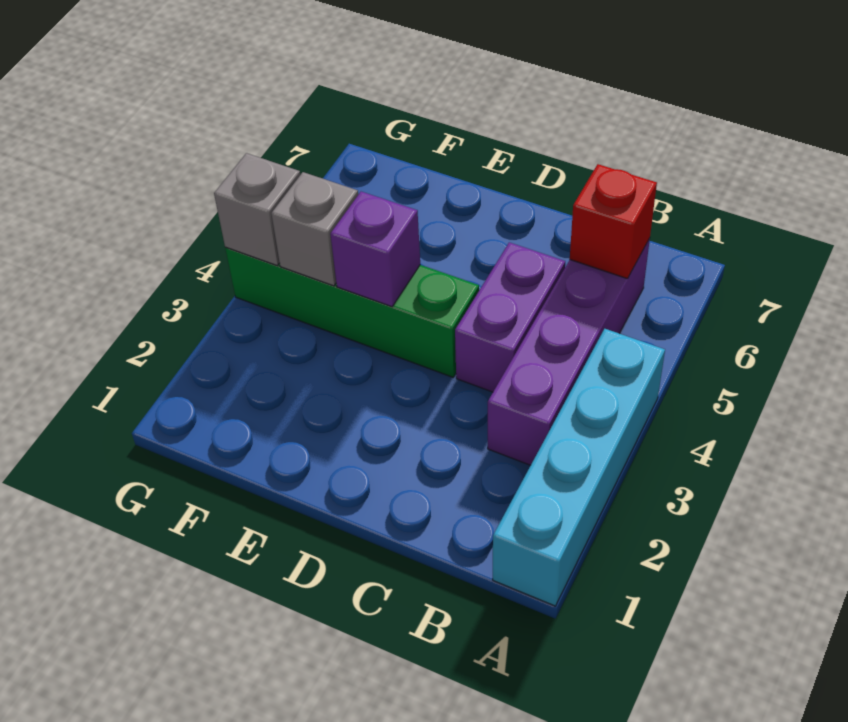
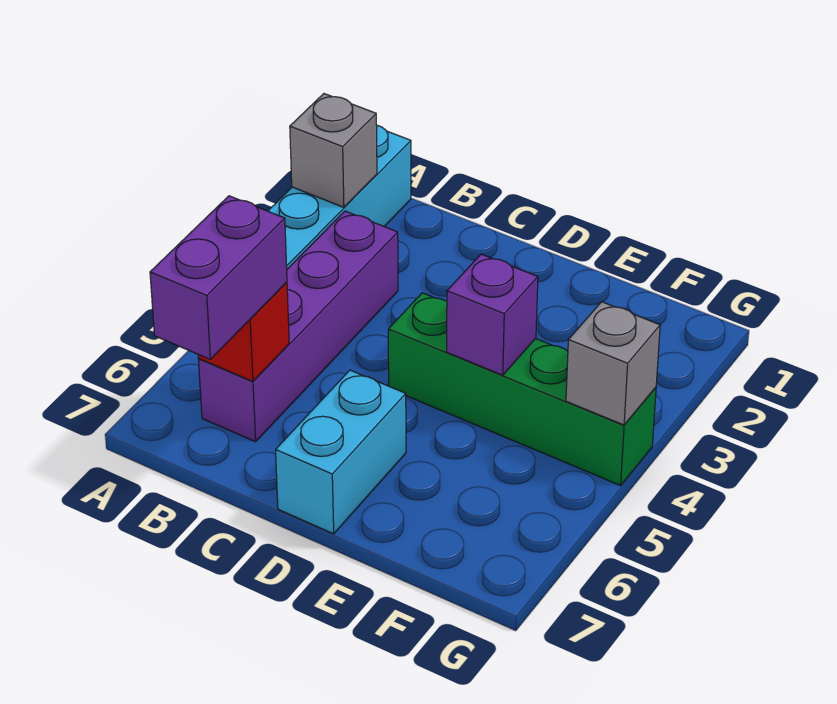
purple 1x2 brick [455,242,565,392] -> purple 1x2 brick moved to [150,196,287,359]
none -> cyan 1x2 brick [276,370,406,534]
grey 1x1 brick [271,172,358,286] -> grey 1x1 brick moved to [290,94,377,207]

